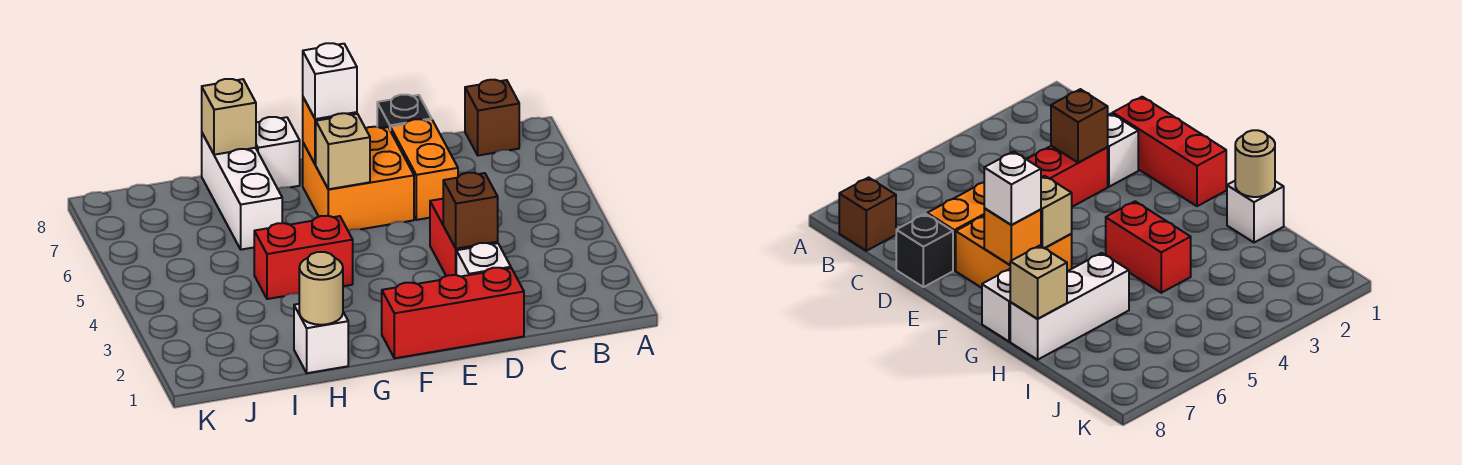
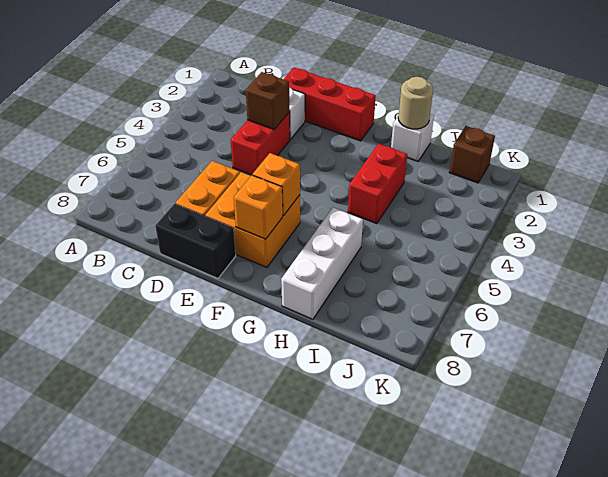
brown 1x1 brick [465,80,519,156] -> brown 1x1 brick moved to [449,126,495,183]
black 1x1 brick [377,95,432,129] -> black 1x2 brick [155,204,236,278]
tan 1x1 brick [316,113,370,189] -> orange 1x1 brick [253,153,300,216]
white 1x1 brick [303,43,357,119] -> none
red 1x2 brick [254,216,353,299] -> red 1x2 brick turned to [348,144,407,224]
white 1x1 brick [256,117,300,189] -> none
tan 1x1 brick [202,79,256,155] -> none

